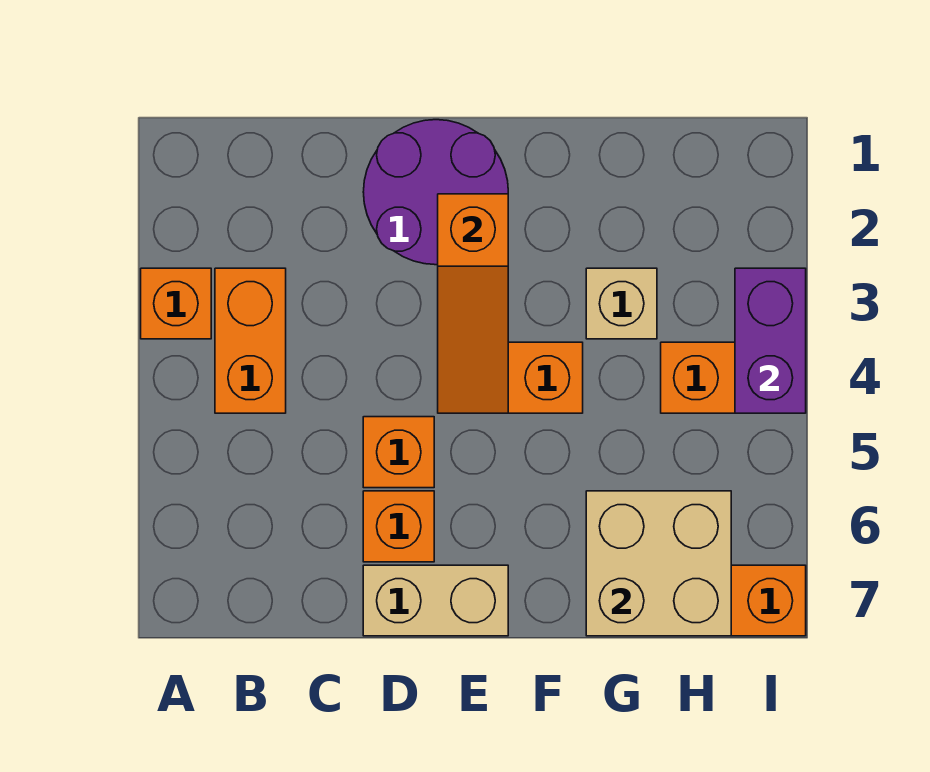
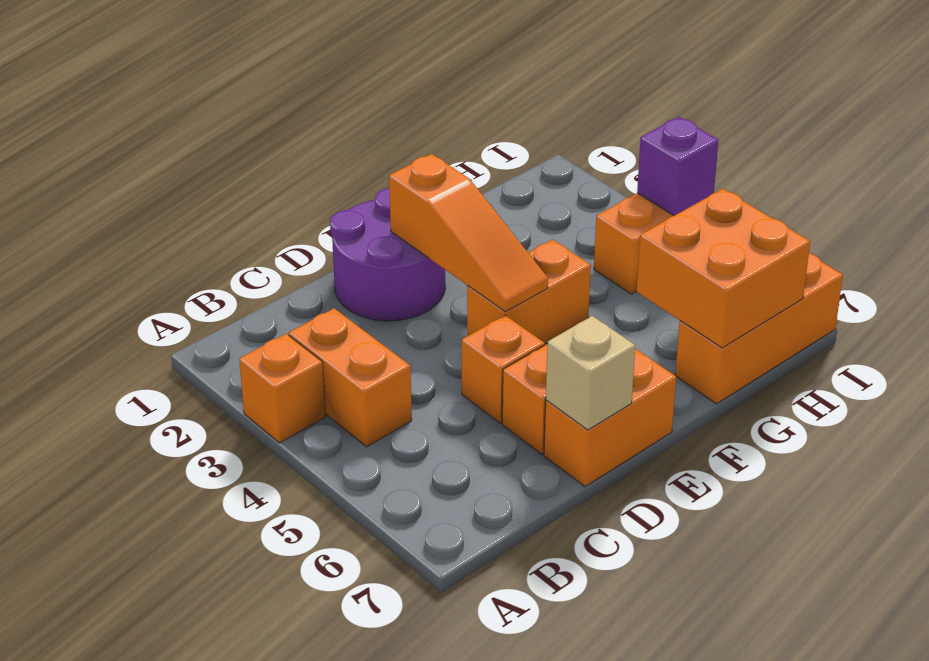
tan 1x2 brick [363,565,508,636] -> orange 1x2 brick [544,349,676,487]
tan 1x1 brick [586,268,657,339] -> tan 1x1 brick moved to [546,316,635,430]
tan 2x2 brick [586,491,731,636] -> orange 2x2 brick [637,189,810,348]
purple 1x2 brick [735,268,806,413] -> purple 1x1 brick [637,117,719,216]

